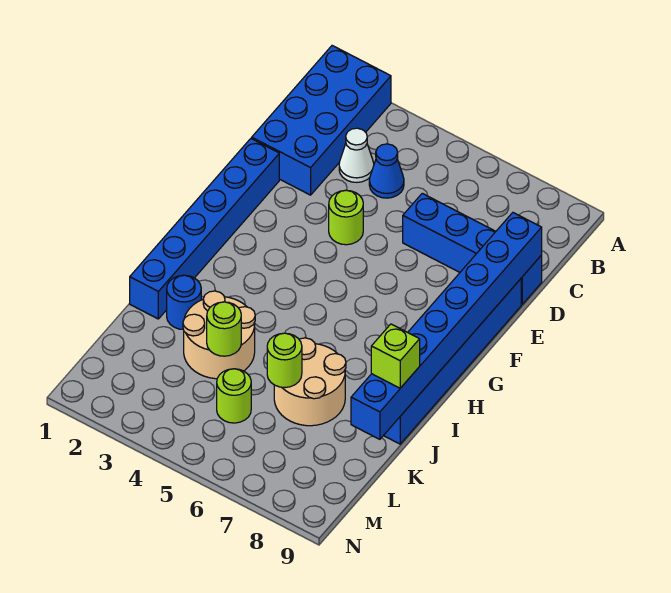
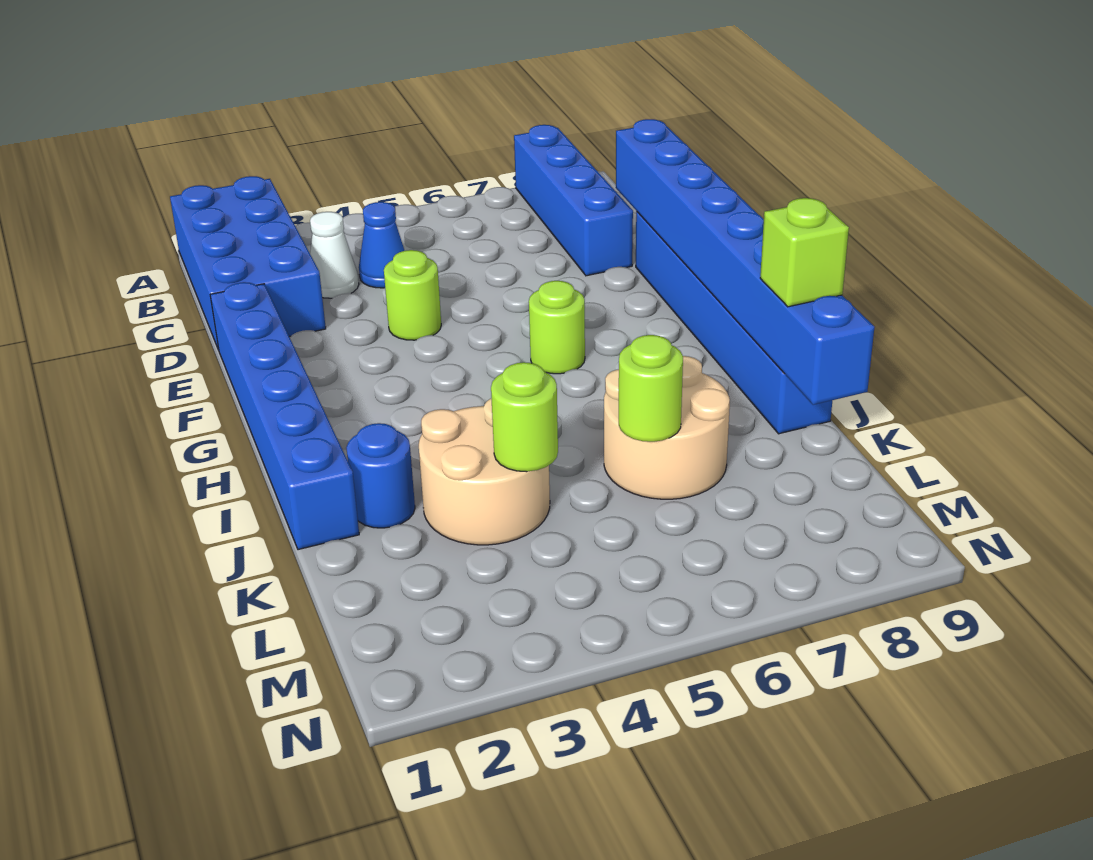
blue 1x4 brick [403,193,542,304] -> blue 1x4 brick turned to [514,125,633,276]
lime 1x1 round brick [217,369,251,423] -> lime 1x1 round brick moved to [529,281,585,374]

